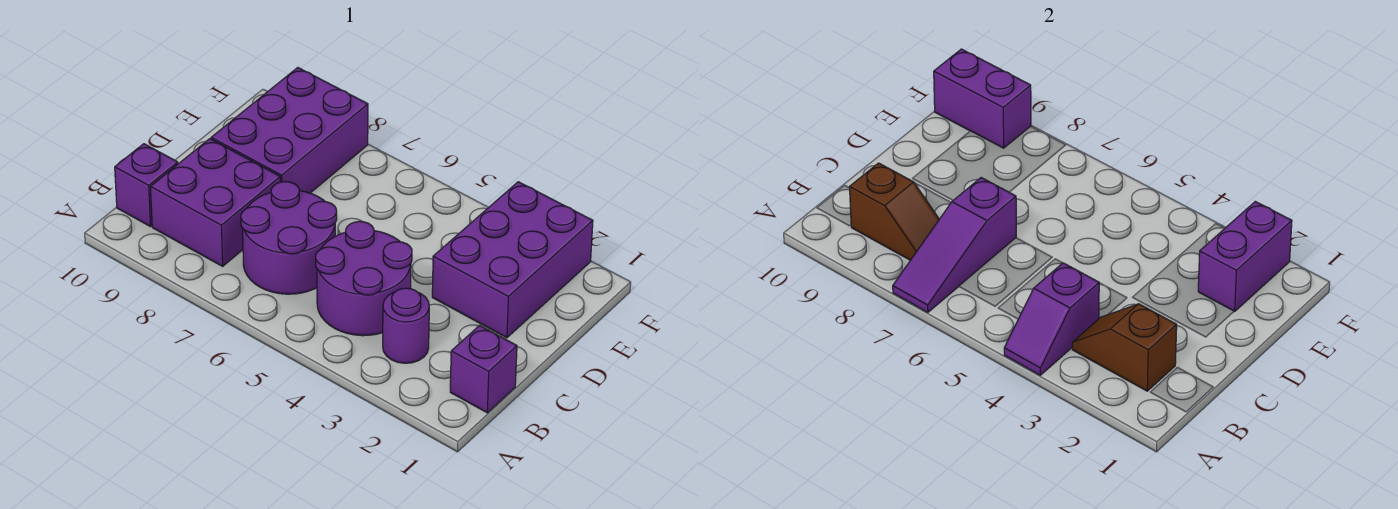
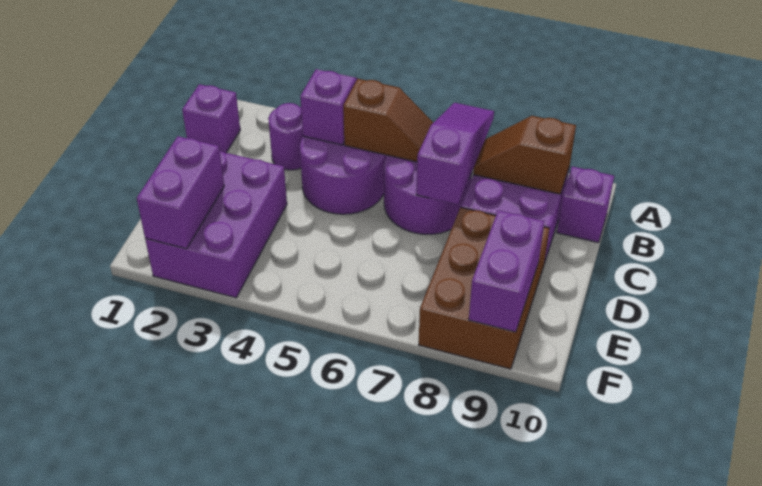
brown 1x2 slope [1072,304,1177,391] -> brown 1x2 slope moved to [343,79,433,162]
purple 2x3 brick [211,68,368,193] -> brown 2x3 brick [419,207,550,369]
purple 1x2 brick [934,49,1031,148] -> purple 1x2 brick turned to [469,210,545,332]

